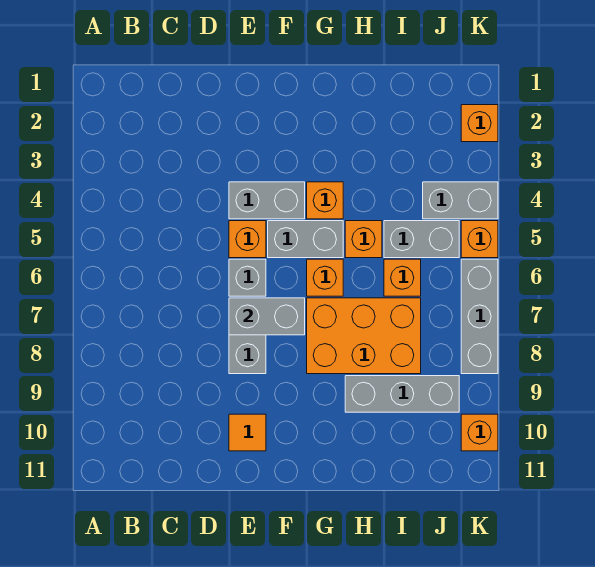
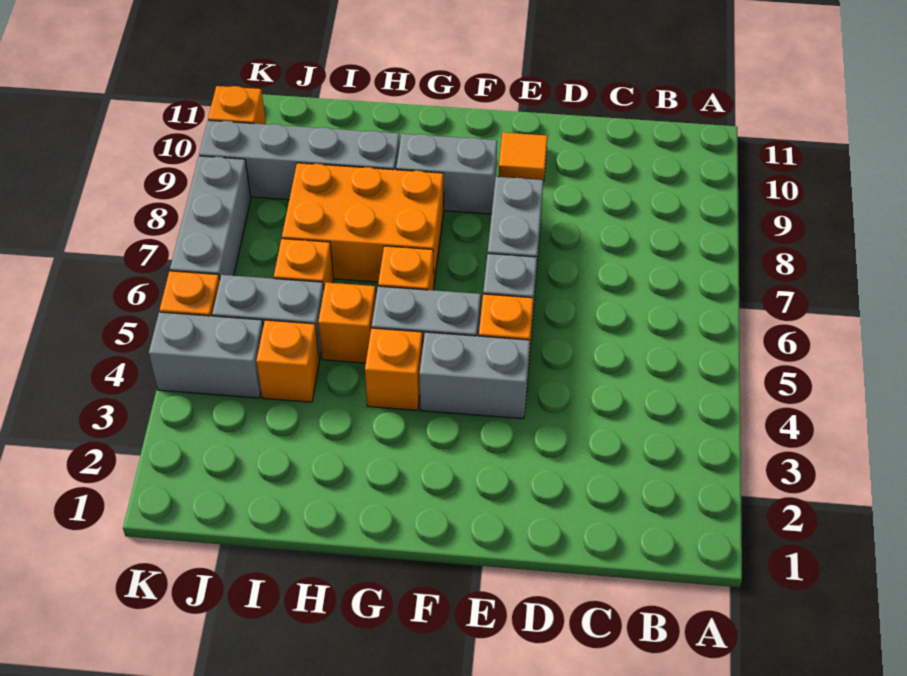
grey 1x2 brick [229,298,305,335] -> grey 1x2 brick moved to [396,134,497,214]
grey 1x3 brick [345,376,459,412] -> grey 1x4 brick [199,120,400,200]
orange 1x1 brick [461,105,498,142] -> orange 1x1 brick moved to [256,320,319,402]

